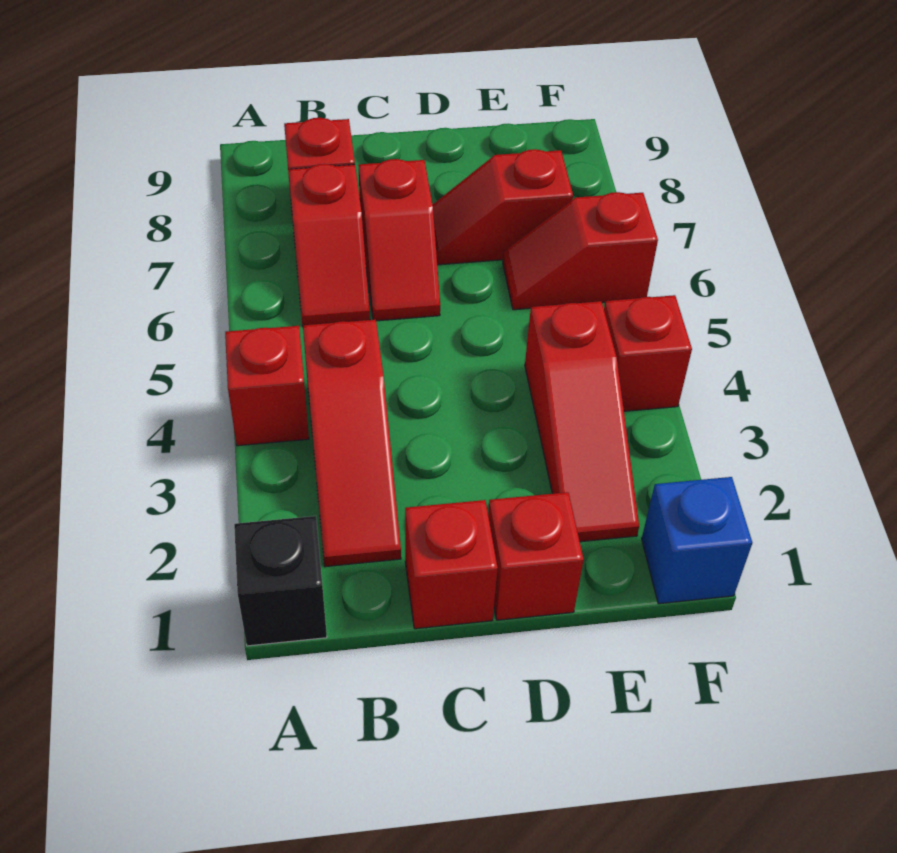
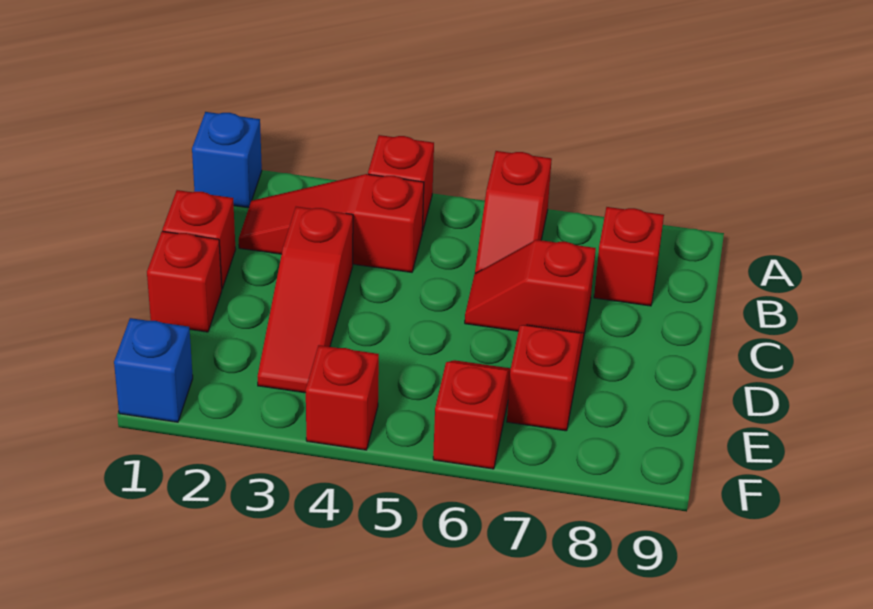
black 1x1 brick [234,516,327,646] -> blue 1x1 brick [192,112,262,208]
red 1x2 slope [288,164,370,326] -> red 1x2 slope turned to [475,151,552,273]
red 1x3 slope [525,301,639,542] -> red 1x3 slope turned to [257,207,353,393]

